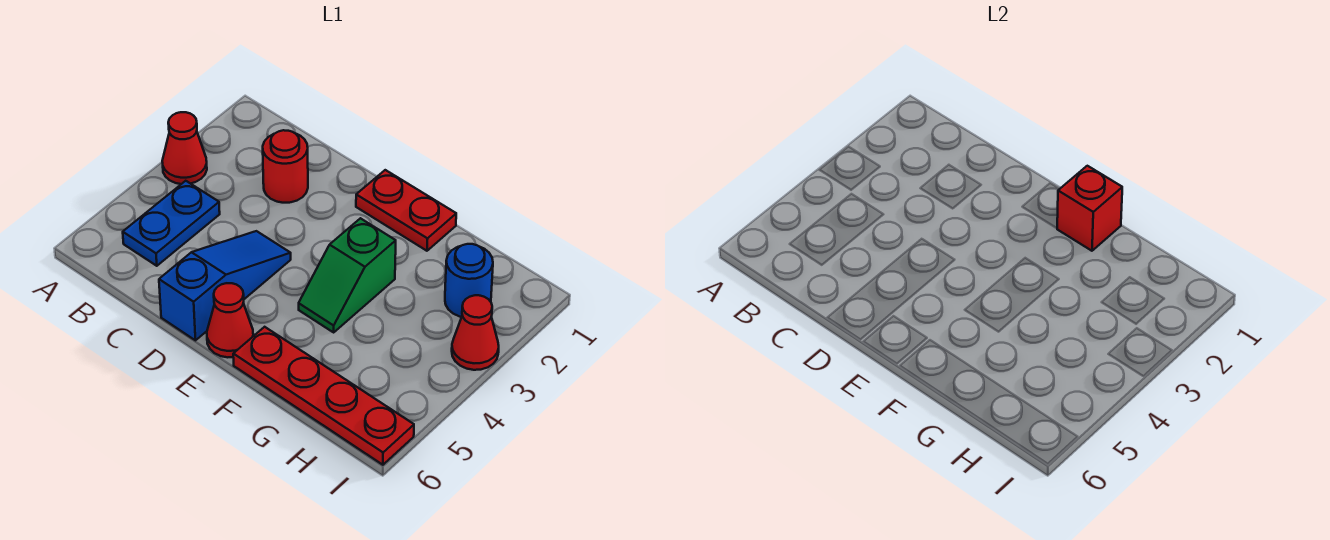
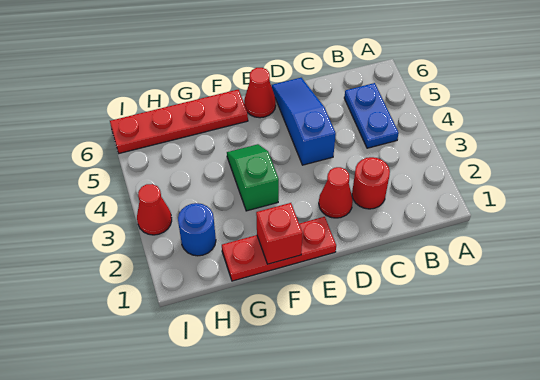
red 1x1 cone [162,112,207,184] -> red 1x1 cone moved to [319,167,353,218]
blue 1x3 slope [159,231,291,340] -> blue 1x3 slope turned to [272,78,336,165]
red 1x2 plate [356,170,456,251] -> red 1x3 plate [222,217,336,281]

